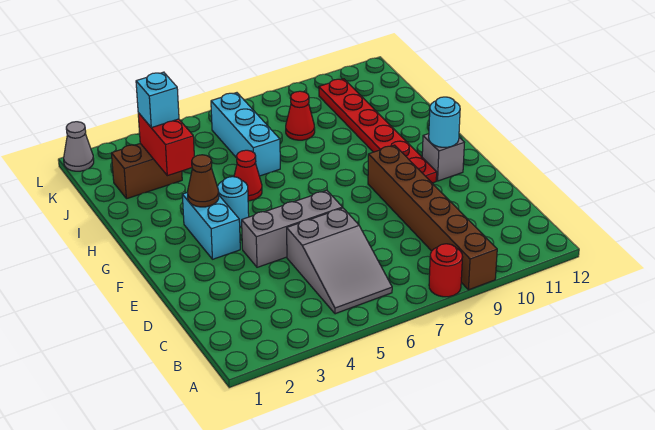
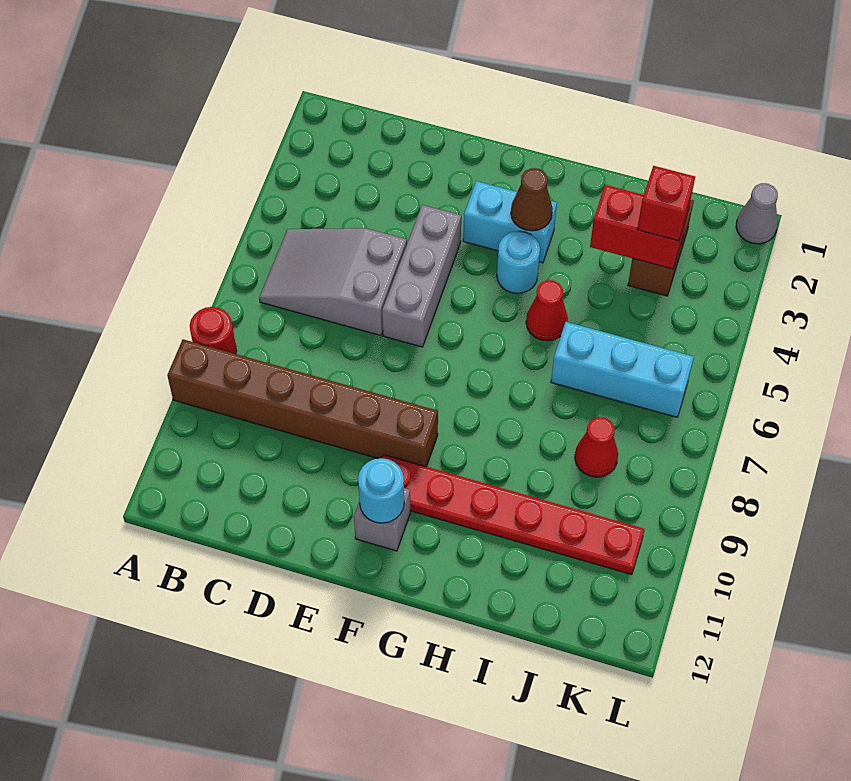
cyan 1x1 brick [136,72,179,128] -> red 1x1 brick [637,166,695,241]

